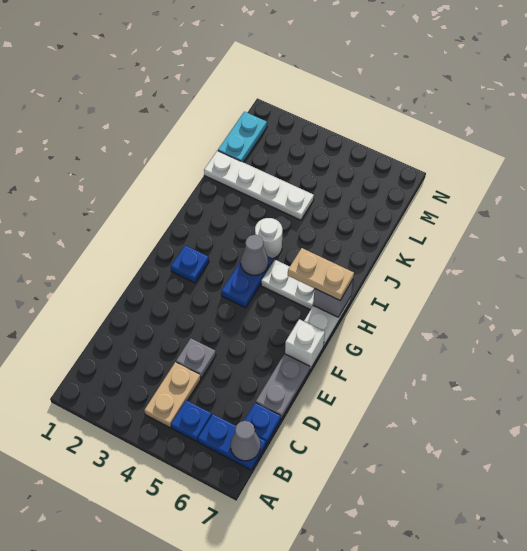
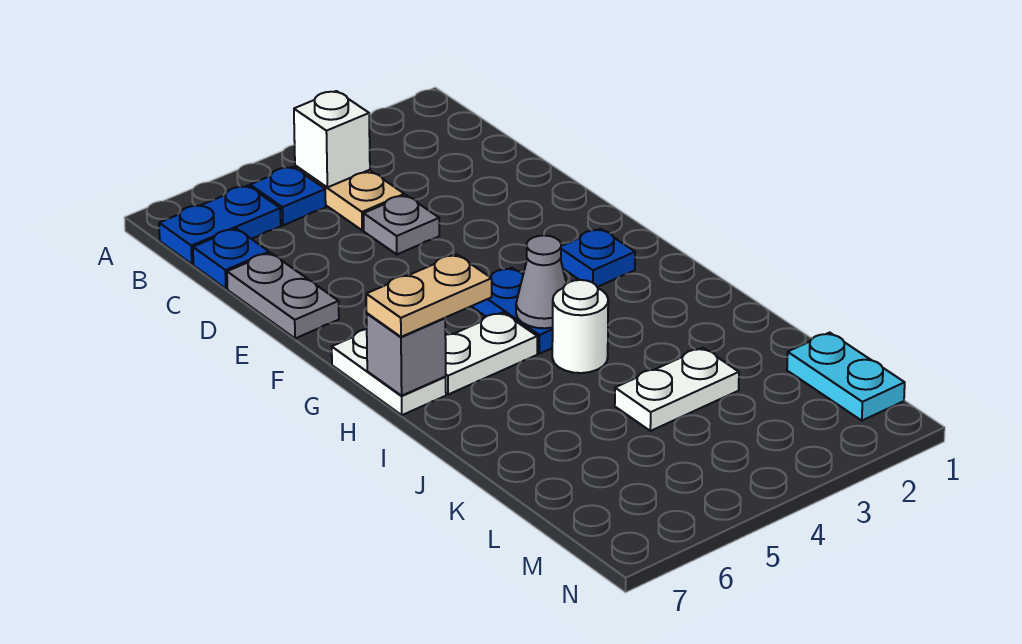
grey 1x1 cone [230,421,260,461] -> none
white 1x1 brick [285,319,325,369] -> white 1x1 brick moved to [294,91,370,187]
white 1x4 plate [204,151,314,220] -> white 1x2 plate [615,348,739,431]

